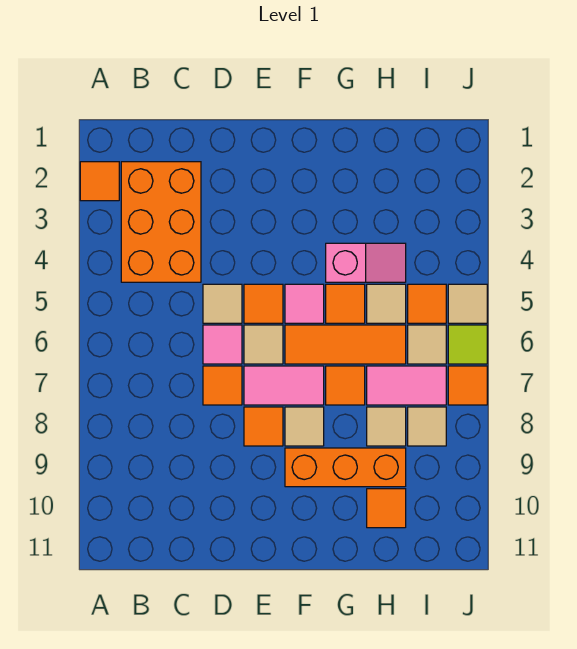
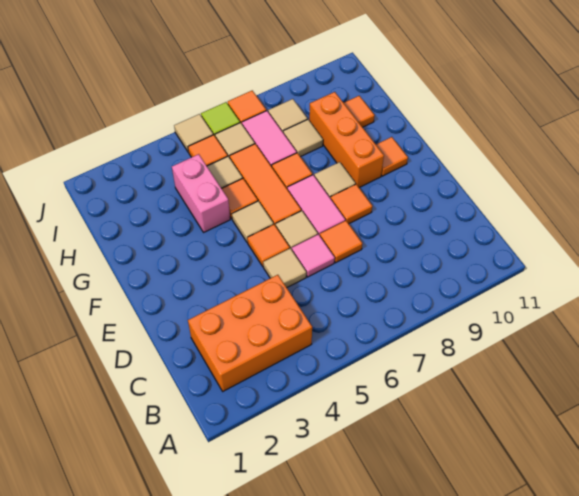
orange 1x1 tile [80,162,119,201] -> orange 1x1 tile moved to [376,137,408,176]
pink 1x1 tile [285,284,324,323] -> tan 1x1 tile [232,201,273,242]
pink 1x2 slope [326,243,406,282] -> pink 1x2 brick [172,154,230,232]

